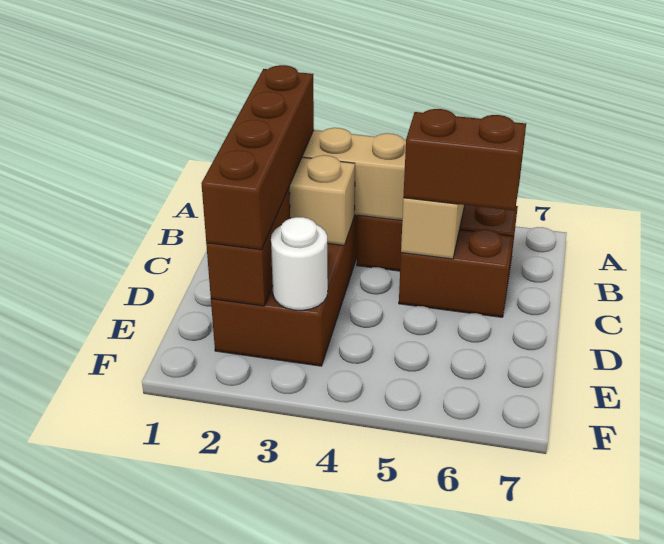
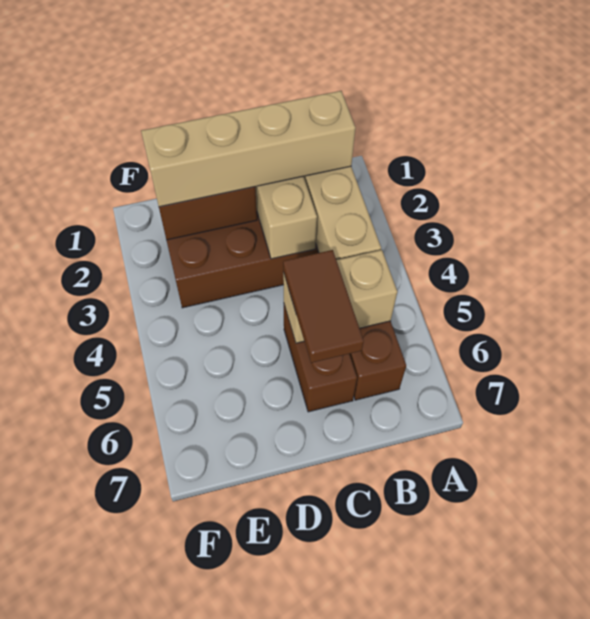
brown 1x4 brick [201,65,314,250] -> tan 1x4 brick [141,91,355,207]
brown 1x2 brick [403,109,526,211] -> brown 1x2 tile [283,250,364,363]
white 1x1 round brick [271,217,328,310] -> none

